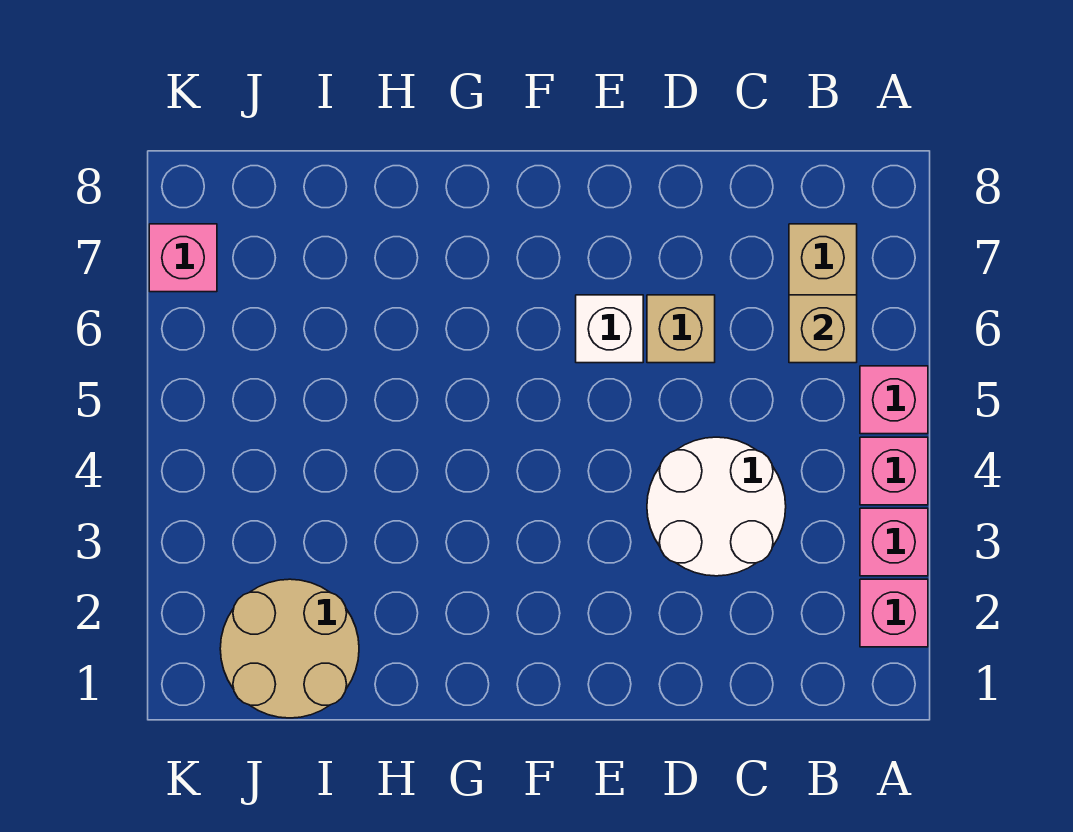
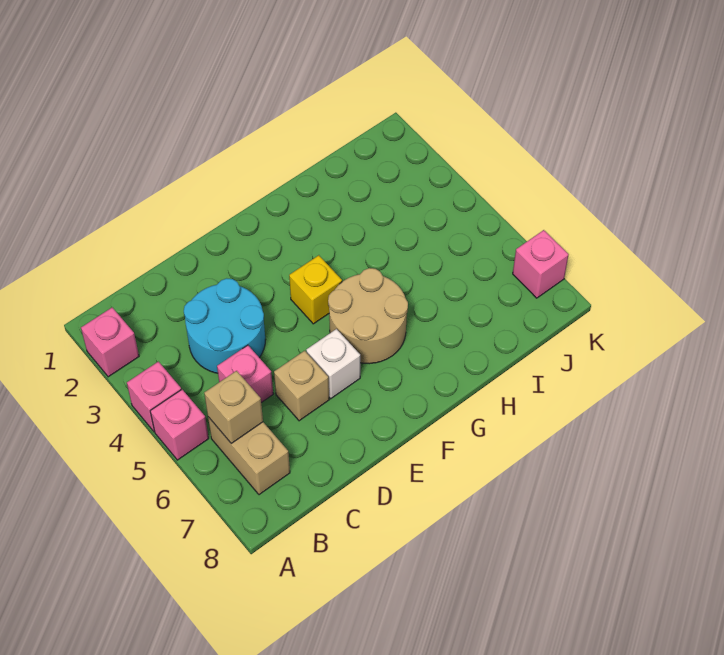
pink 1x1 brick [860,508,928,576] -> pink 1x1 brick moved to [217,345,273,403]
white 2x2 round brick [647,437,786,576] -> cyan 2x2 round brick [184,278,265,373]
none -> yellow 1x1 brick [289,255,342,324]
tan 2x2 round brick [220,579,359,718] -> tan 2x2 round brick moved to [328,268,408,364]

